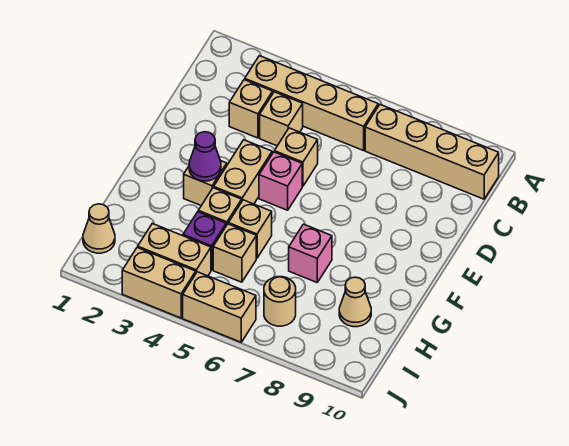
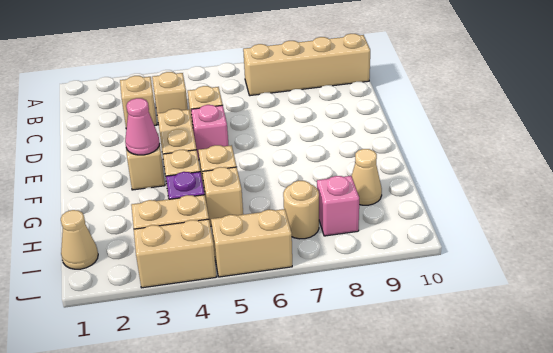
tan 1x4 brick [245,56,378,151] -> none
purple 1x1 cone [189,132,221,181] -> pink 1x1 cone [125,98,160,155]
pink 1x1 brick [289,224,332,282] -> pink 1x1 brick moved to [317,176,359,236]

